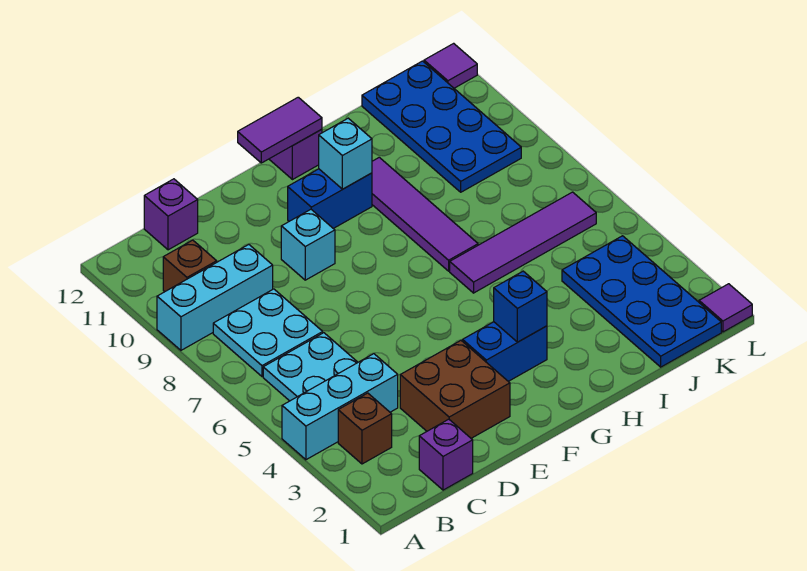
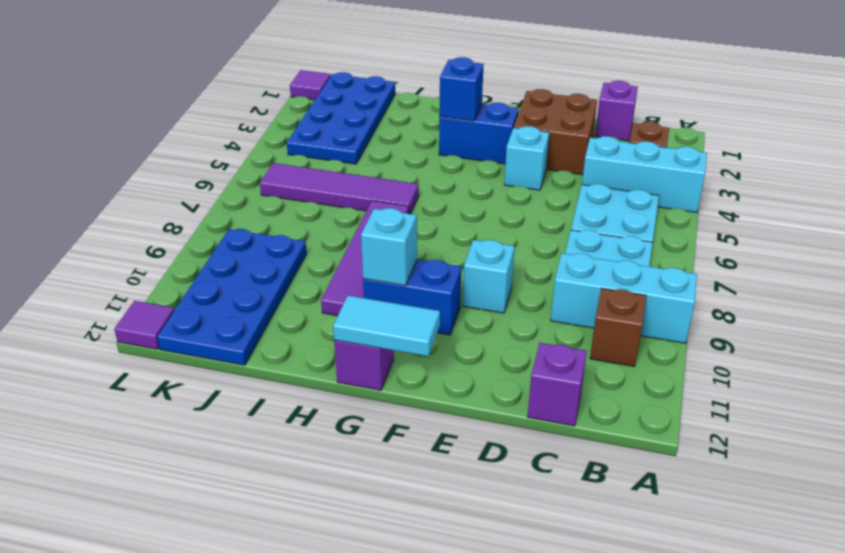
none -> cyan 1x1 brick [504,126,549,190]
purple 1x2 tile [238,97,322,163] -> cyan 1x2 tile [333,296,440,356]

